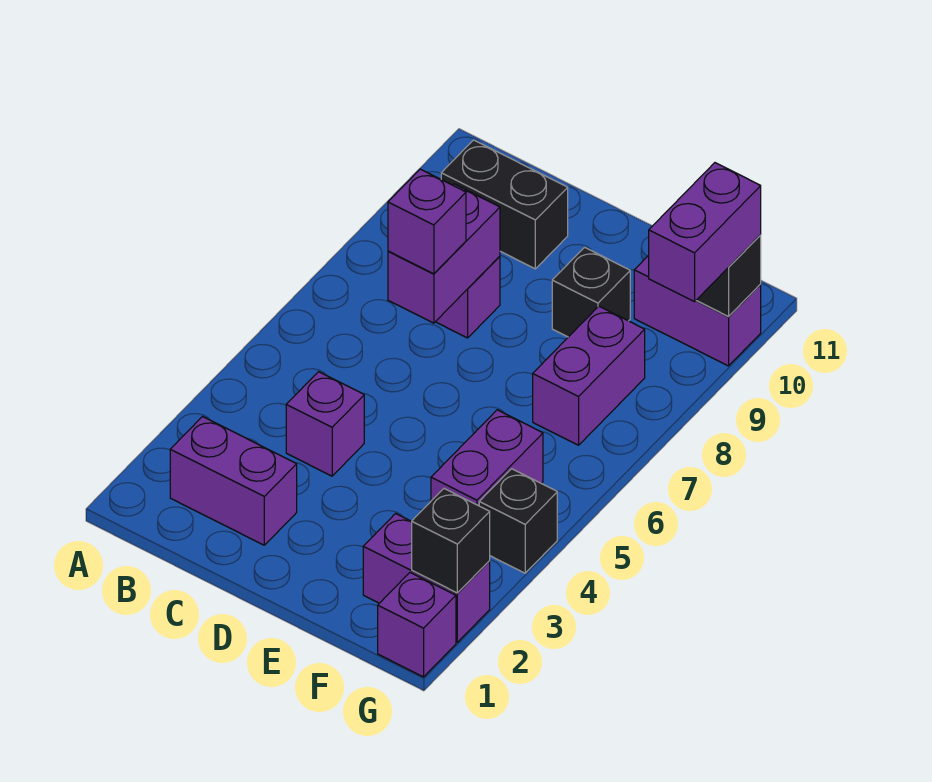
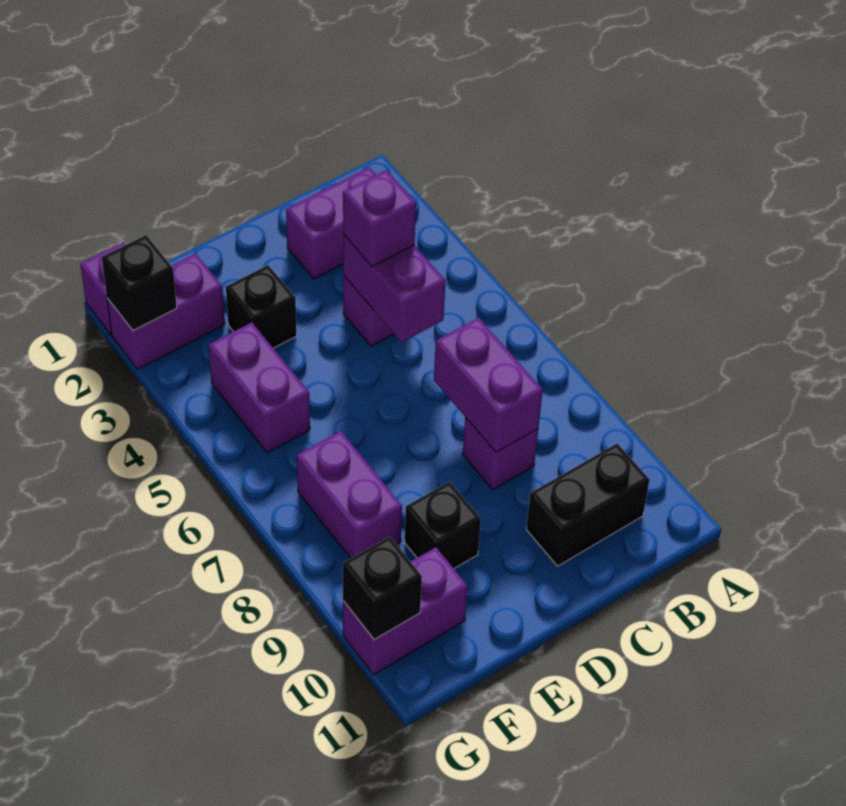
purple 1x1 brick [388,169,466,274] -> purple 1x1 brick moved to [343,170,416,267]
black 1x1 brick [479,469,557,573] -> black 1x1 brick moved to [226,265,297,348]
purple 1x2 brick [649,163,761,302] -> purple 1x2 brick moved to [343,235,445,342]

